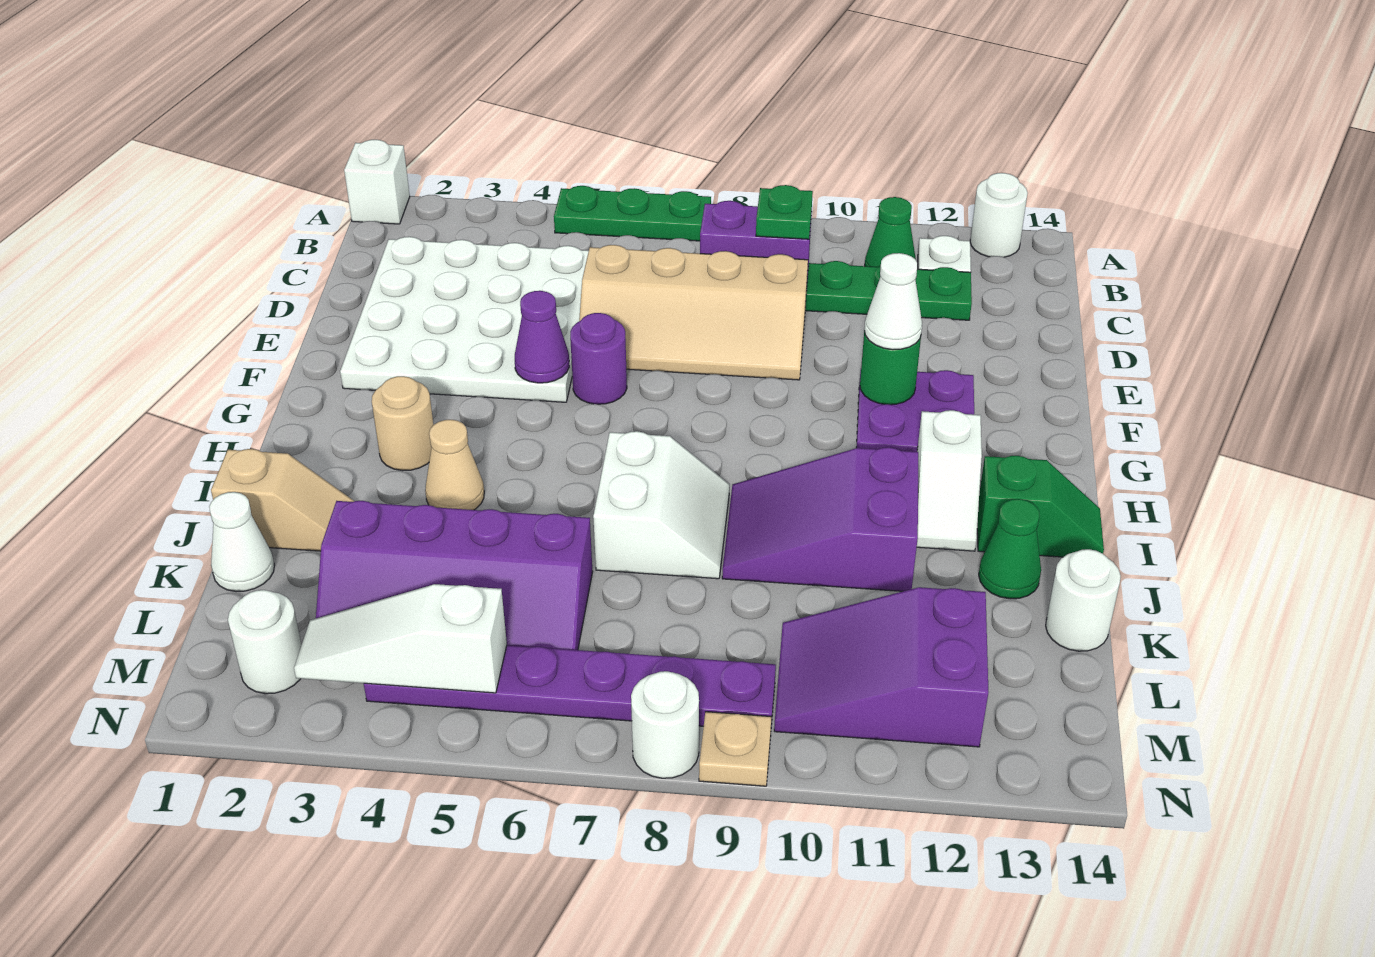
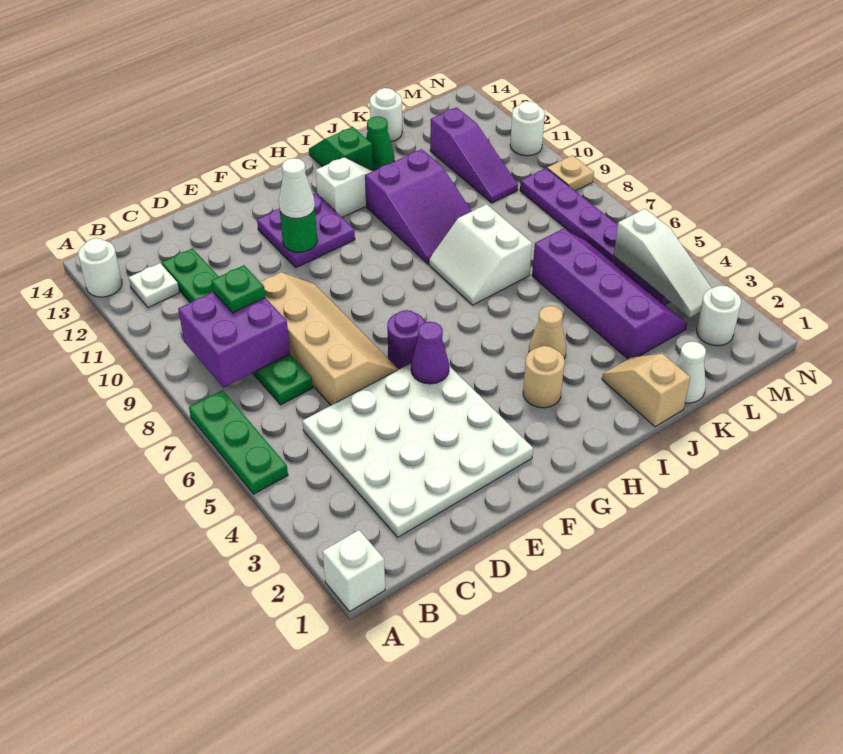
green 1x1 cone [865,197,916,267] -> none
purple 1x2 brick [700,201,812,291] -> purple 2x2 brick [178,292,290,387]
white 2x2 slope [593,431,729,579] -> white 2x2 slope turned to [429,204,532,305]
purple 2x3 slope [774,587,989,747] -> purple 1x3 slope [430,107,518,203]
white 1x1 round brick [631,671,699,778] -> white 1x1 round brick moved to [510,101,545,156]

